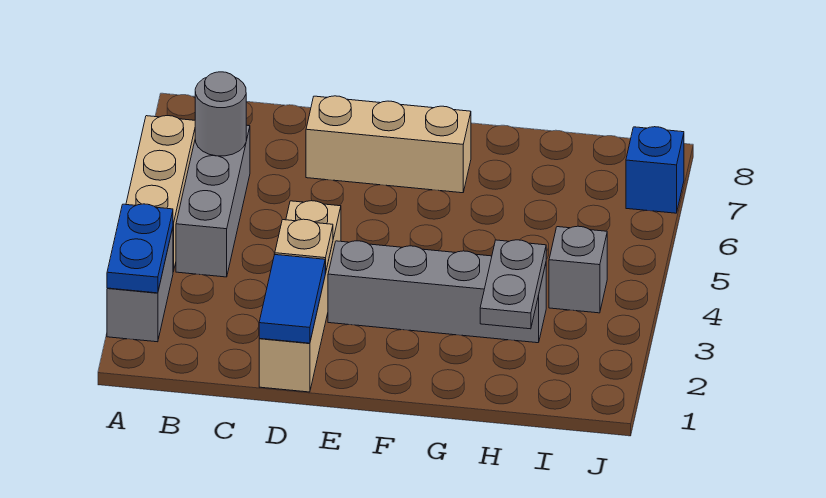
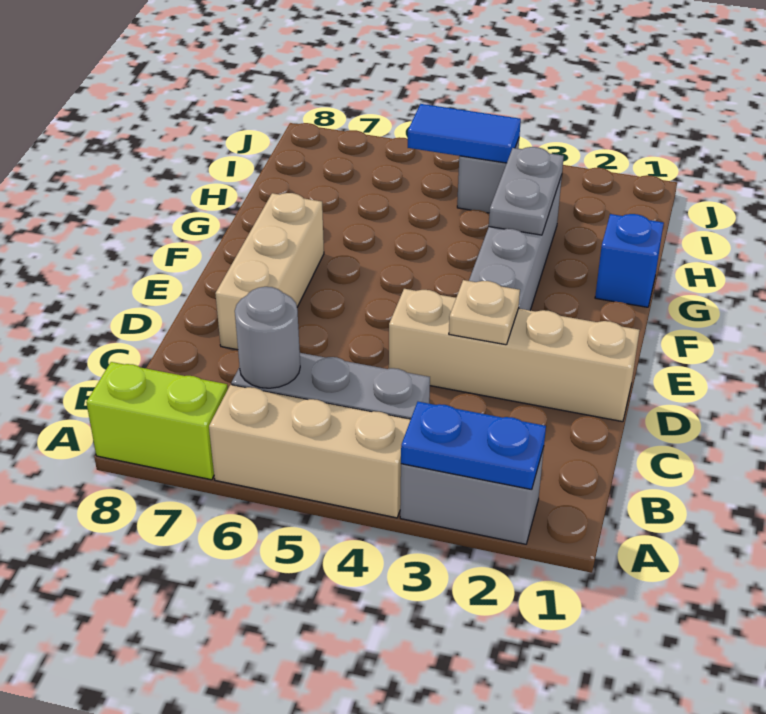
none -> lime 1x2 brick [86,362,228,480]
blue 1x2 tile [259,254,325,343] -> blue 1x2 tile moved to [408,104,521,163]
grey 1x2 plate [480,240,546,329] -> grey 1x2 plate turned to [489,147,564,235]
blue 1x1 brick [626,127,684,213] -> blue 1x1 brick moved to [595,214,664,307]

